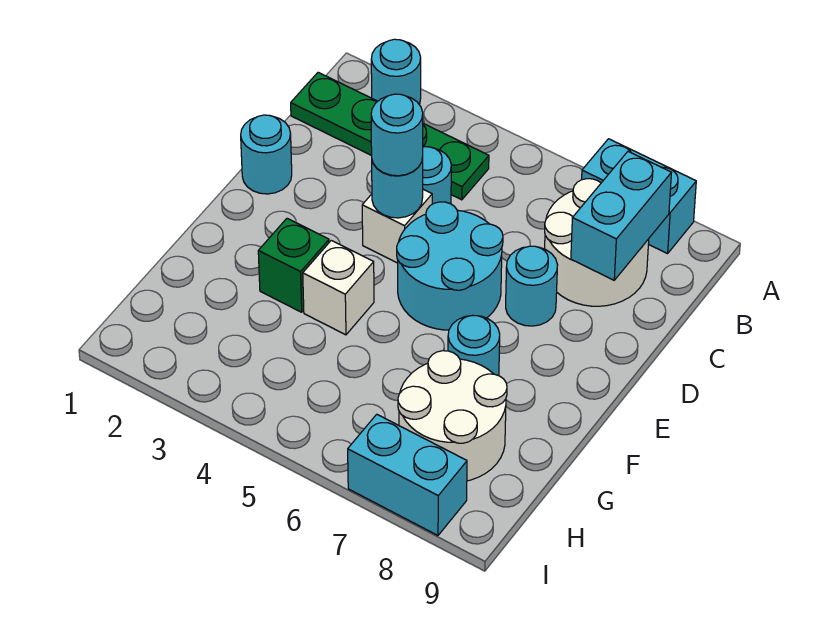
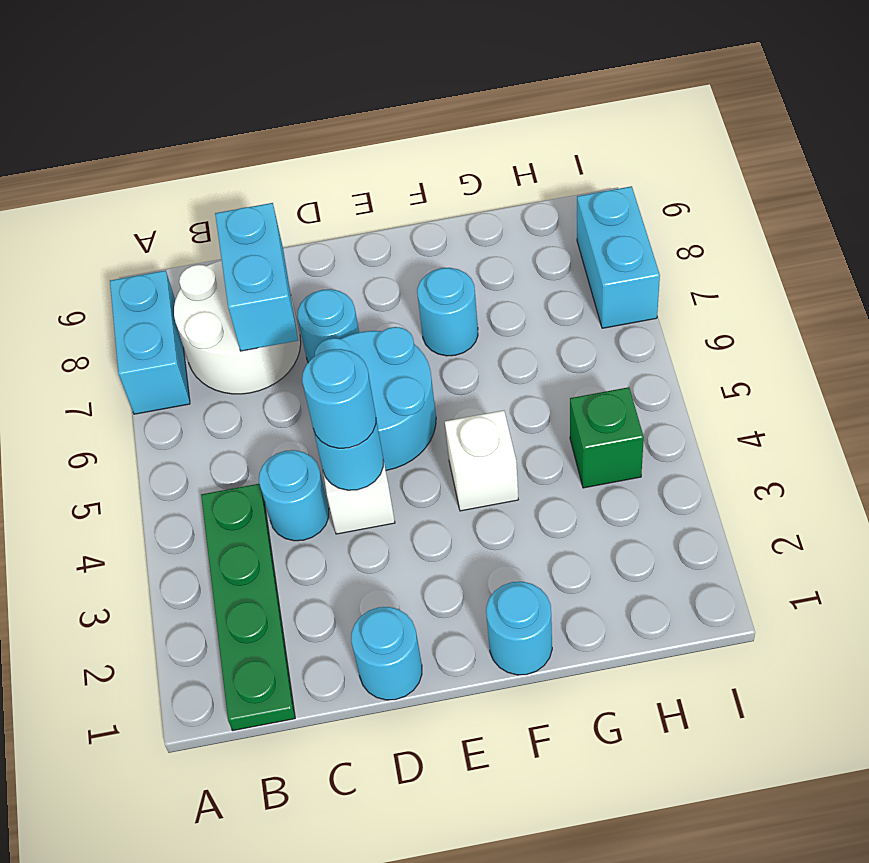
cyan 1x1 round brick [371,39,421,105] -> cyan 1x1 round brick moved to [486,582,552,675]
cyan 1x2 brick [571,152,671,280] -> cyan 1x2 brick turned to [215,203,298,351]
green 1x1 brick [258,218,329,312] -> green 1x1 brick moved to [570,387,644,488]
white 2x2 round brick [398,351,507,481] -> none

